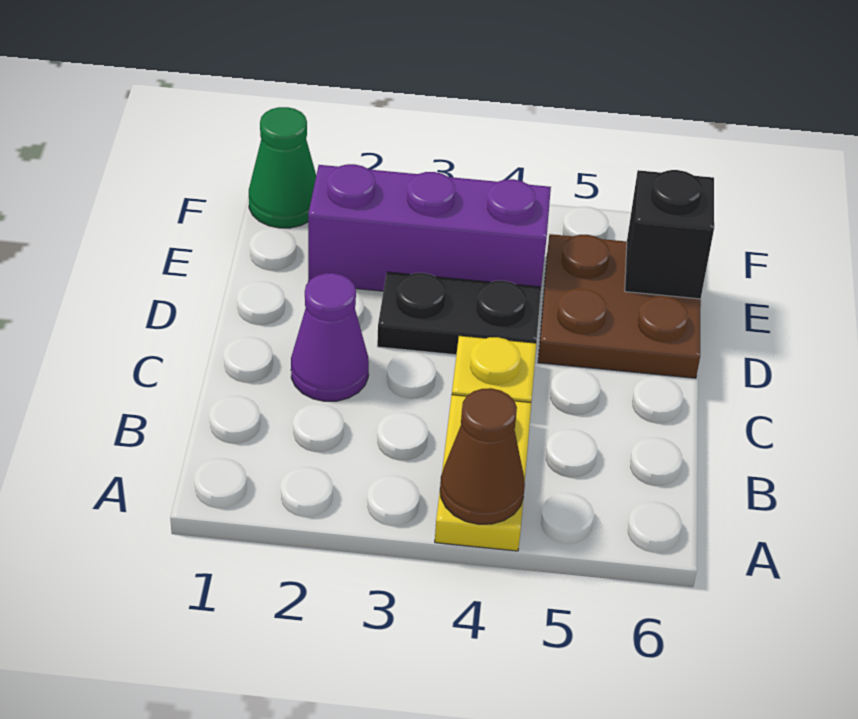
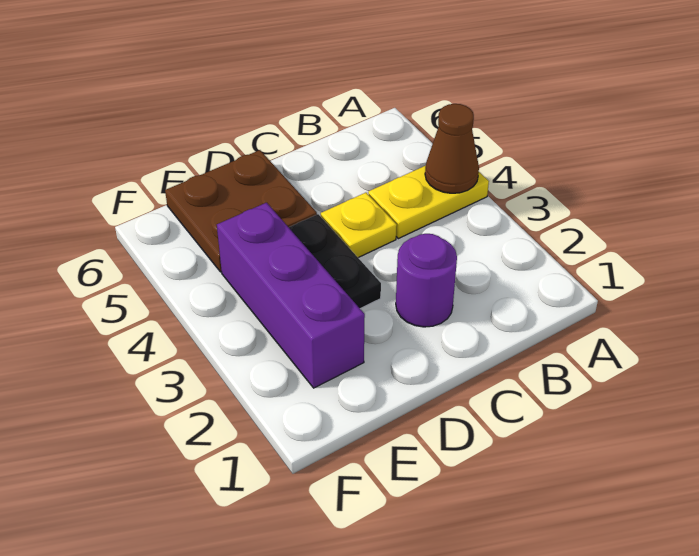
purple 1x1 cone [291,273,369,401] -> purple 1x1 round brick [396,234,457,327]
black 1x1 brick [625,170,714,299] -> none
green 1x1 cone [249,107,316,228] -> none

